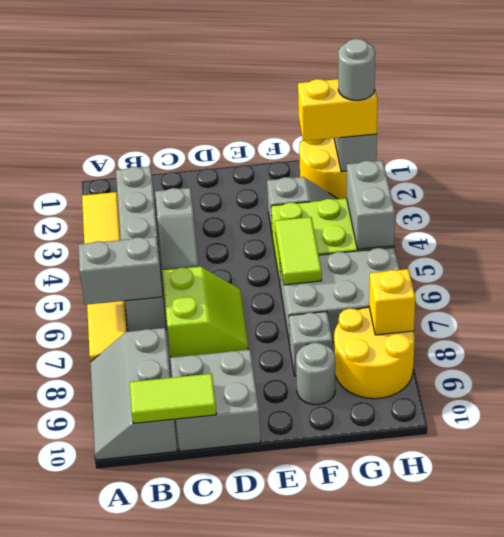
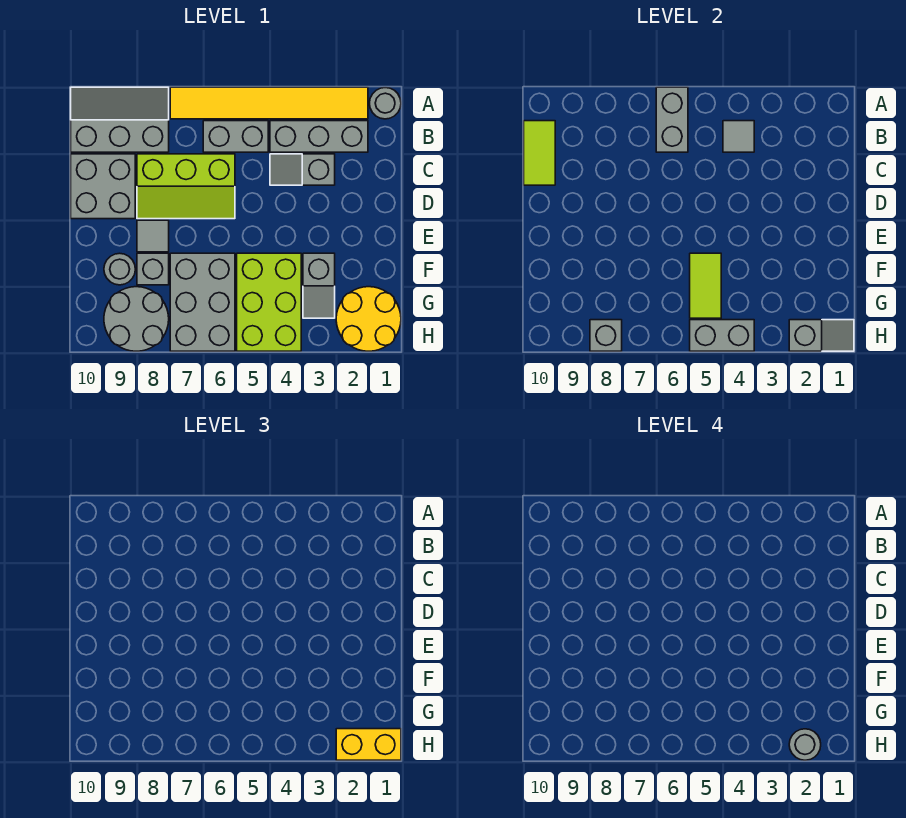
none -> grey 1x1 round brick [369,88,401,119]
none -> grey 1x1 tile [723,121,754,152]
lime 2x2 slope [162,267,248,358] -> lime 2x3 slope [137,154,235,219]
none -> grey 1x1 tile [137,220,169,252]
lime 1x2 tile [275,217,322,285] -> lime 1x2 tile turned to [690,253,721,318]
yellow 1x2 brick [298,79,377,141] -> yellow 1x2 brick turned to [336,729,401,760]
yellow 2x2 round brick [334,307,415,399] -> grey 2x2 round brick [104,287,169,351]
yellow 1x1 brick [369,269,415,335] -> grey 1x1 brick [590,320,622,351]

